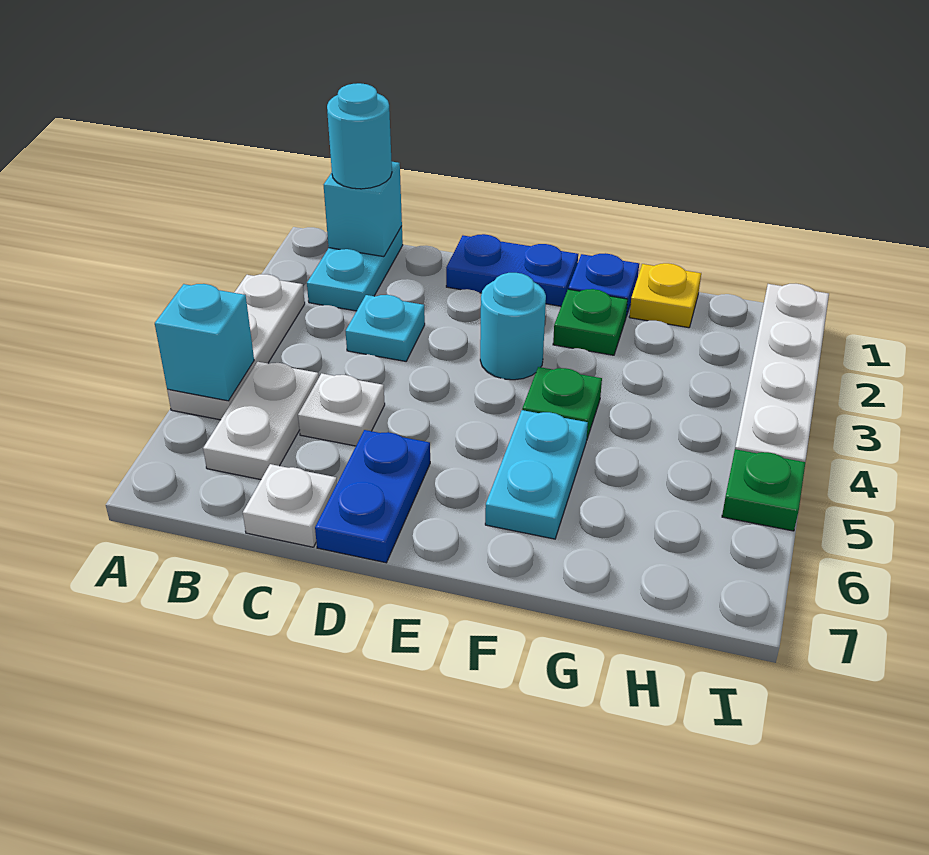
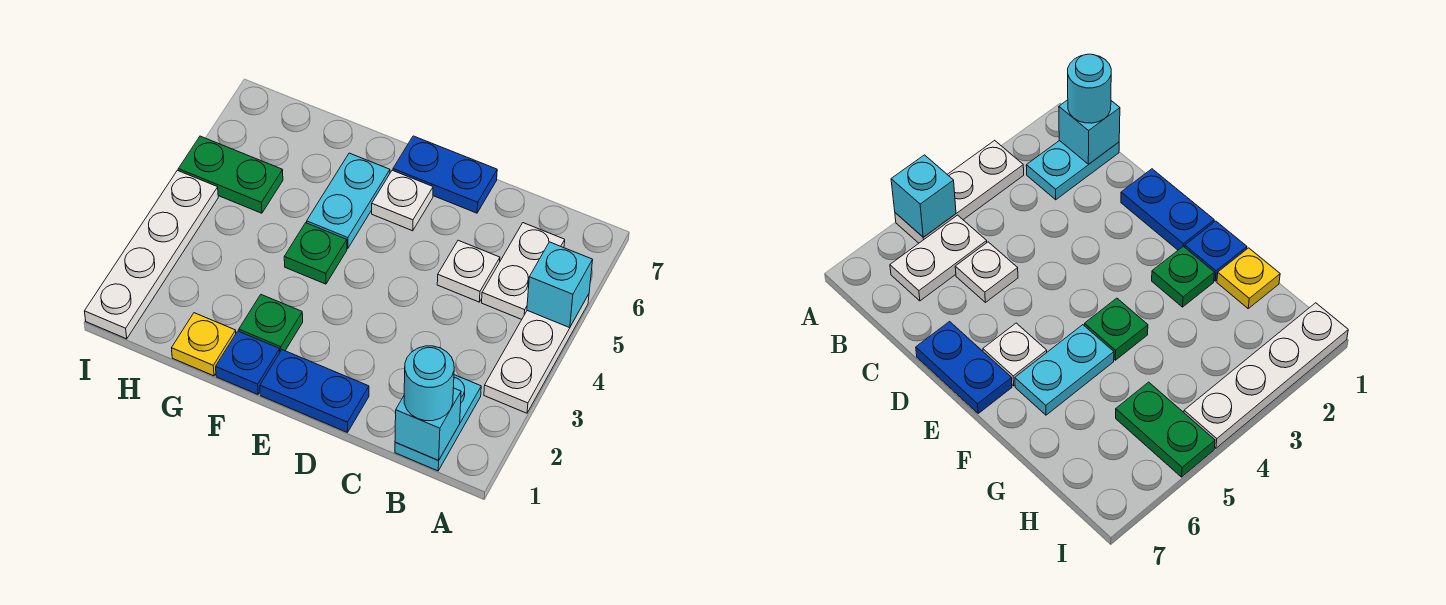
cyan 1x1 plate [346,295,425,361] -> none
white 1x1 plate [243,464,337,547] -> white 1x1 plate moved to [372,170,433,231]
blue 1x2 plate [315,430,430,563] -> blue 1x2 plate turned to [393,136,497,213]
cyan 1x1 round brick [480,273,546,380] -> none
green 1x1 plate [722,449,805,531] -> green 1x2 plate [178,136,283,213]

